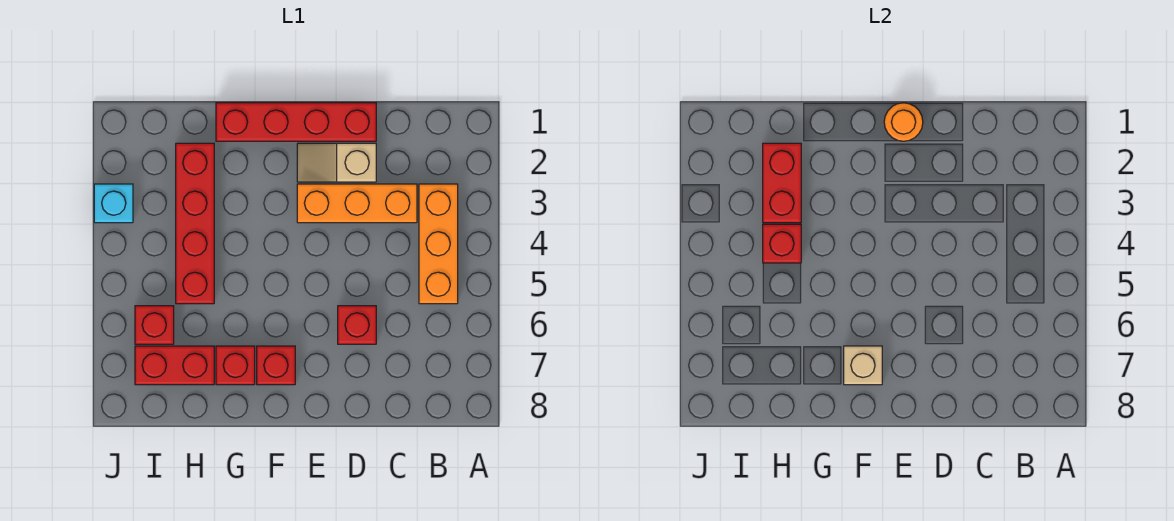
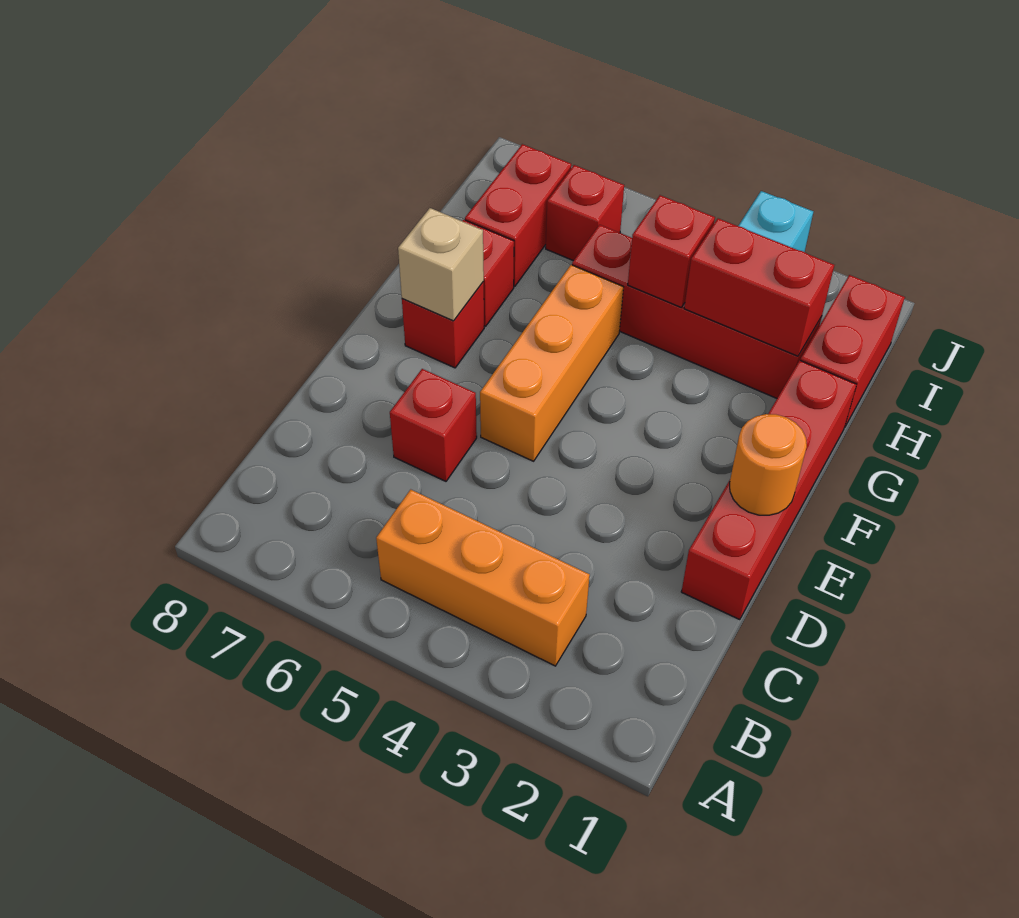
orange 1x3 brick [297,184,417,223] -> orange 1x3 brick moved to [480,265,623,461]
tan 1x2 slope [297,143,376,182] -> none
none -> red 1x2 brick [800,275,905,426]

